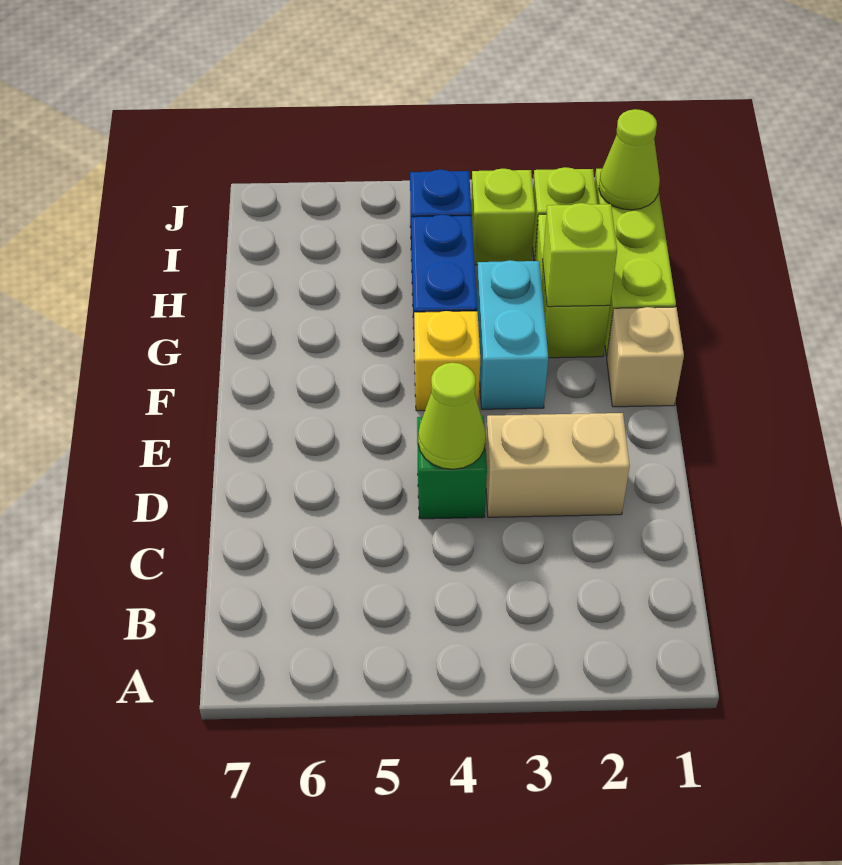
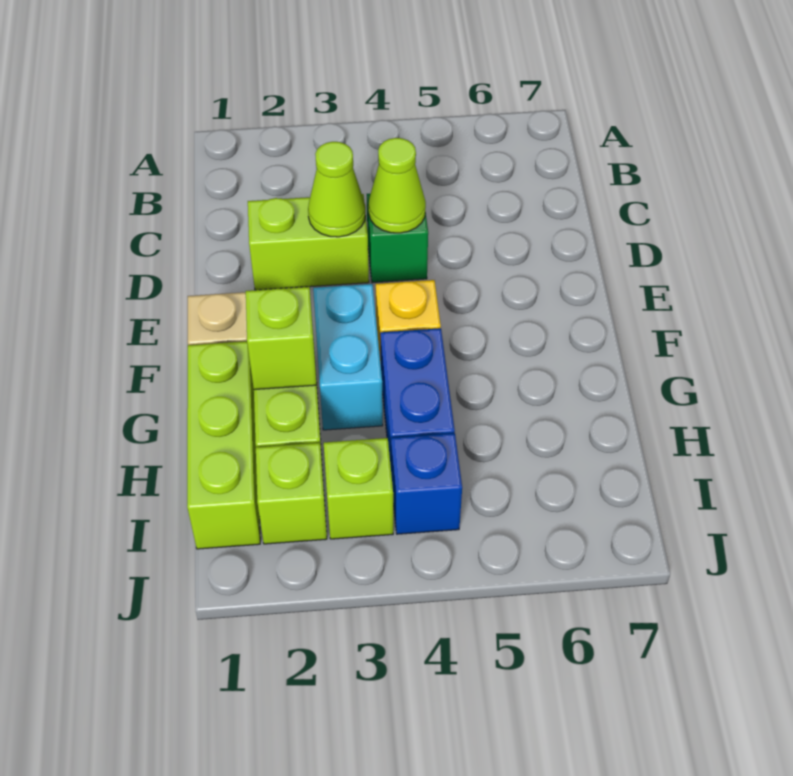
tan 1x2 brick [486,413,630,517] -> lime 1x2 brick [248,194,369,290]
lime 1x1 cone [599,109,660,210] -> lime 1x1 cone moved to [308,142,366,237]

